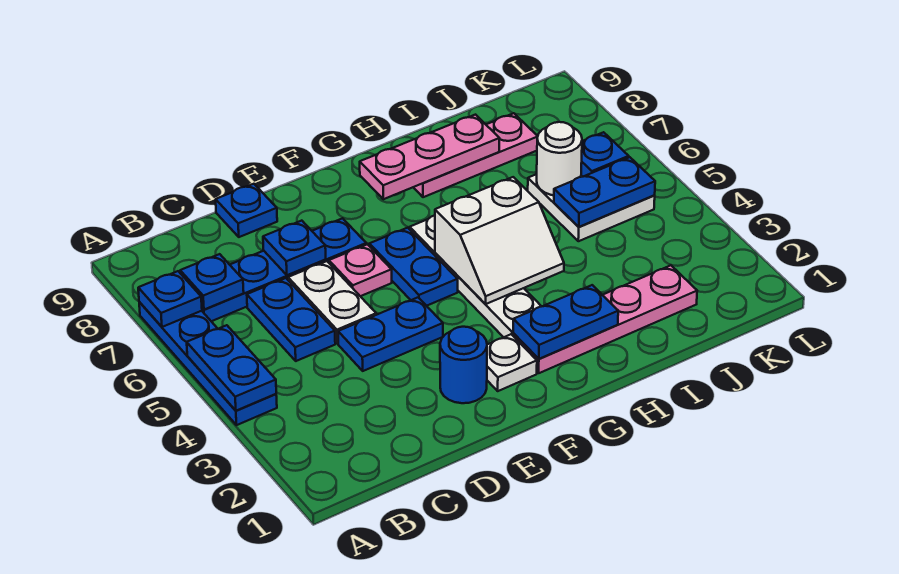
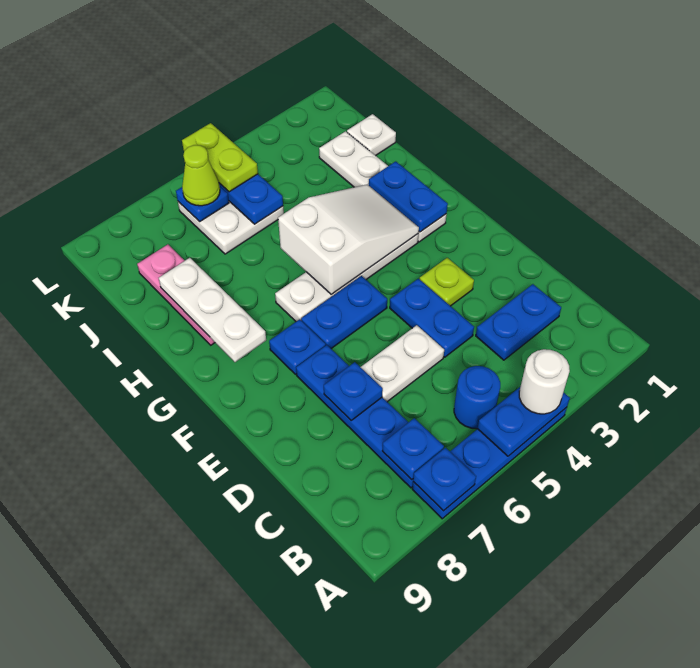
blue 1x2 plate [247,278,335,361] -> blue 1x2 plate moved to [476,284,561,360]
blue 1x1 plate [216,184,277,237] -> blue 1x1 plate moved to [269,319,326,374]
blue 1x1 round brick [440,327,487,403] -> blue 1x1 round brick moved to [454,366,500,429]
none -> lime 1x1 plate [420,258,474,306]
pink 1x1 plate [329,244,392,296] -> none
white 1x1 plate [487,334,537,391] -> white 1x1 plate moved to [347,114,396,156]
pink 1x4 plate [513,265,697,373] -> white 1x4 plate [319,131,447,242]
white 2x2 slope [435,177,564,304] -> white 2x3 slope [278,185,419,294]
pink 1x3 plate [360,115,500,199] -> white 1x3 plate [159,258,266,362]
white 1x1 round brick [537,122,582,195] -> white 1x1 round brick moved to [519,349,570,414]
none -> lime 1x2 plate [182,123,258,192]
none -> lime 1x1 cone [182,145,220,206]

